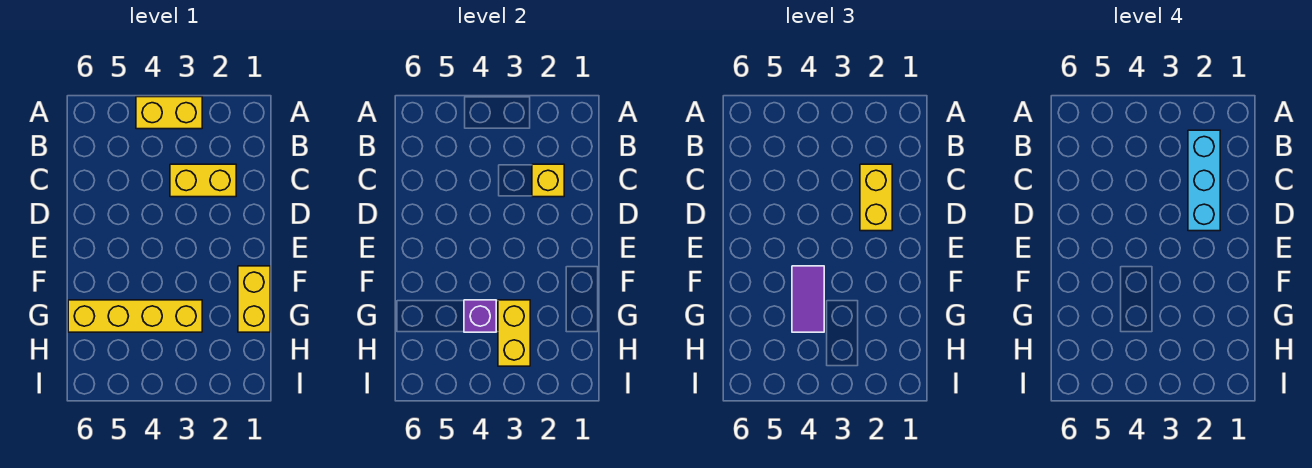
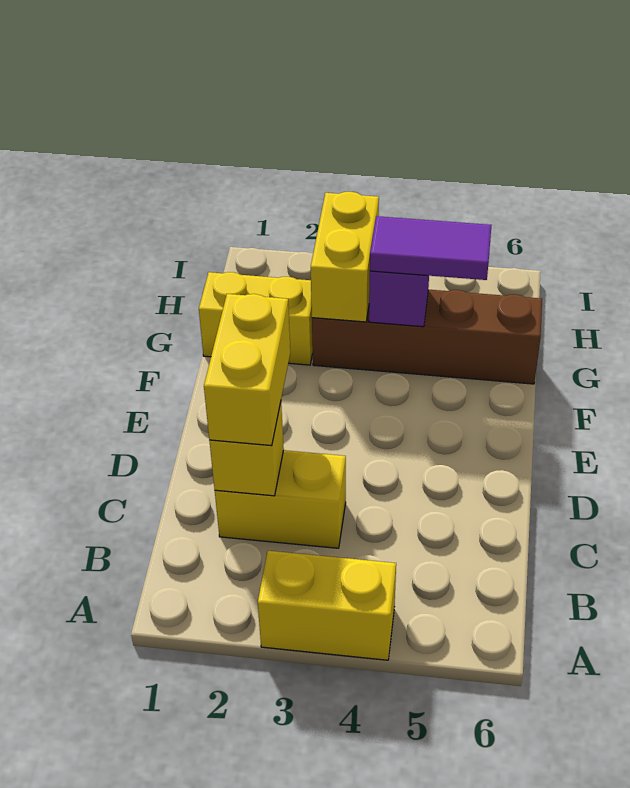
cyan 1x3 brick [1188,130,1220,231] -> none
yellow 1x2 brick [238,266,270,332] -> yellow 1x2 brick turned to [199,272,313,365]
purple 1x2 tile [792,266,824,332] -> purple 1x2 tile turned to [370,216,491,280]
yellow 1x4 brick [68,300,202,332] -> brown 1x4 brick [312,290,542,384]

